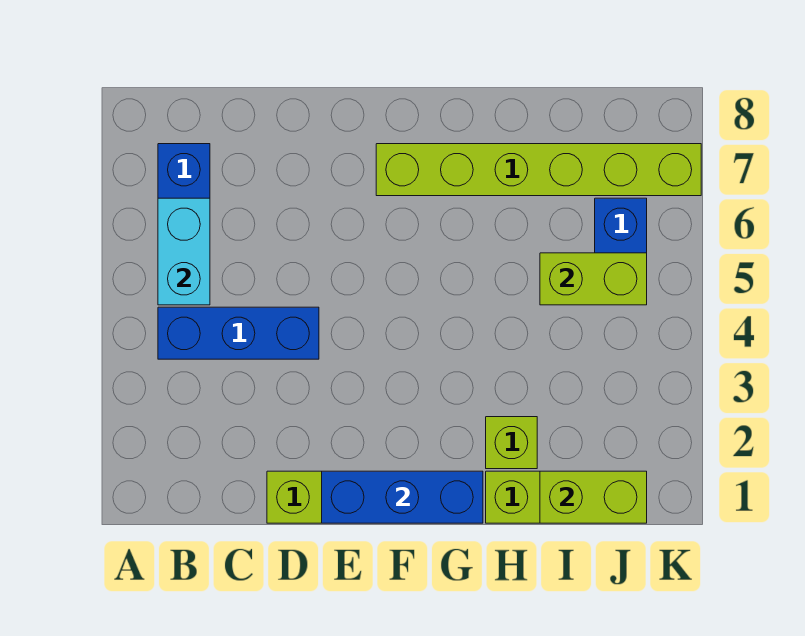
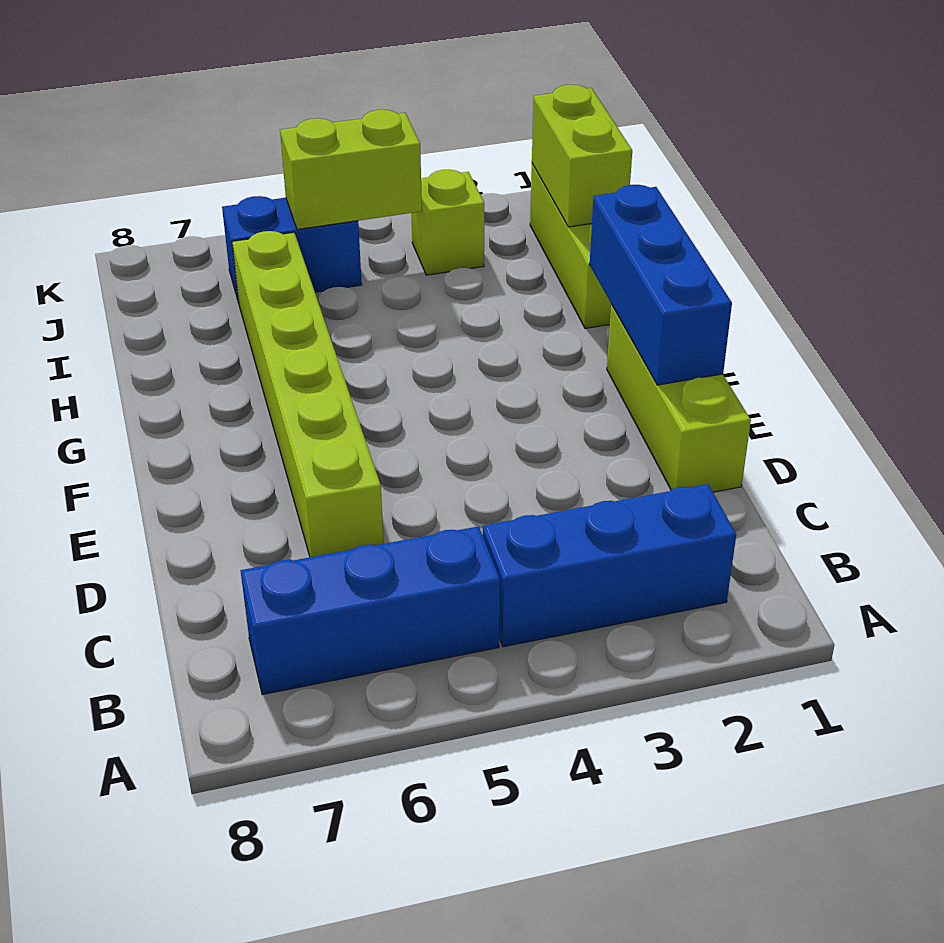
blue 1x3 brick [158,307,319,359] -> blue 1x3 brick turned to [483,484,736,647]
cyan 1x2 brick [158,198,210,305] -> none
lime 1x6 brick [376,144,701,196] -> lime 1x6 brick moved to [232,231,384,557]
lime 1x1 brick [486,417,537,469] -> lime 1x1 brick moved to [411,170,484,275]
lime 1x2 brick [540,253,647,305] -> lime 1x2 brick turned to [280,110,422,229]

